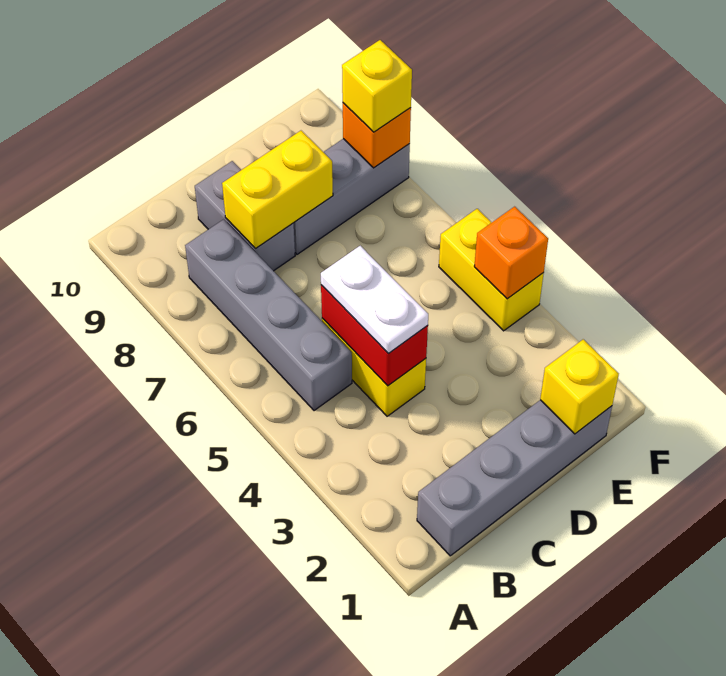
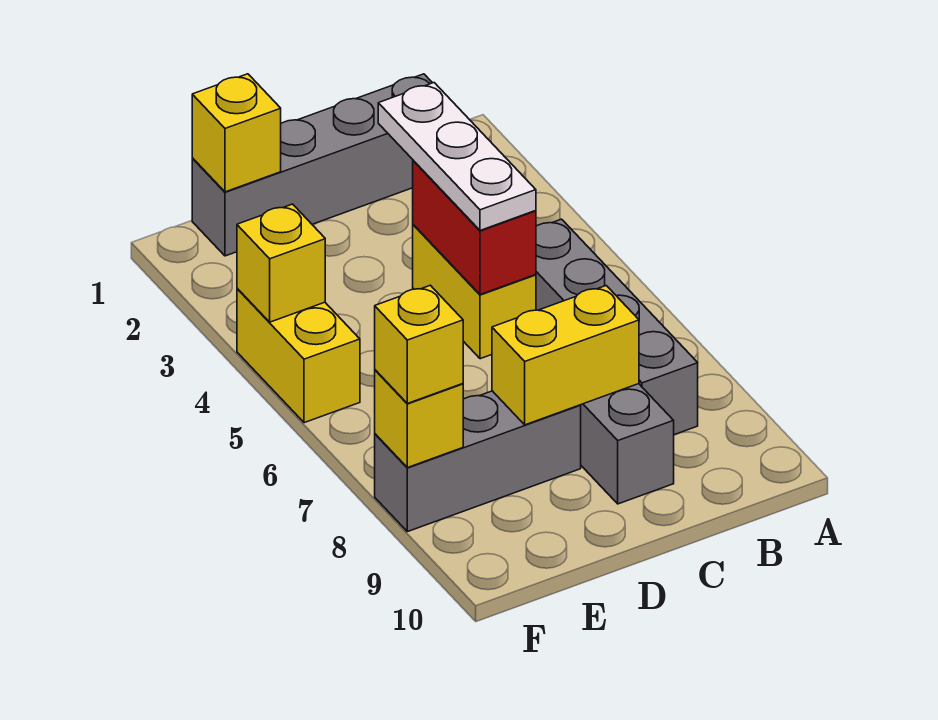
white 1x2 plate [321,246,428,354] -> white 1x3 plate [378,83,536,230]
orange 1x1 brick [474,207,548,299] -> yellow 1x1 brick [237,204,325,322]
orange 1x1 brick [343,103,411,168] -> yellow 1x1 brick [375,370,463,468]

